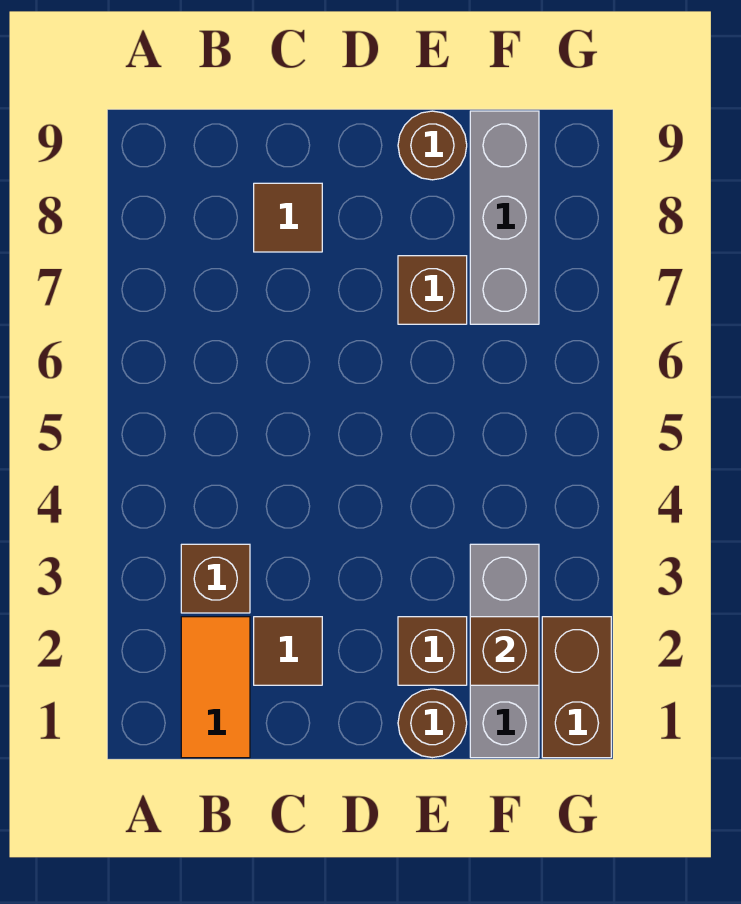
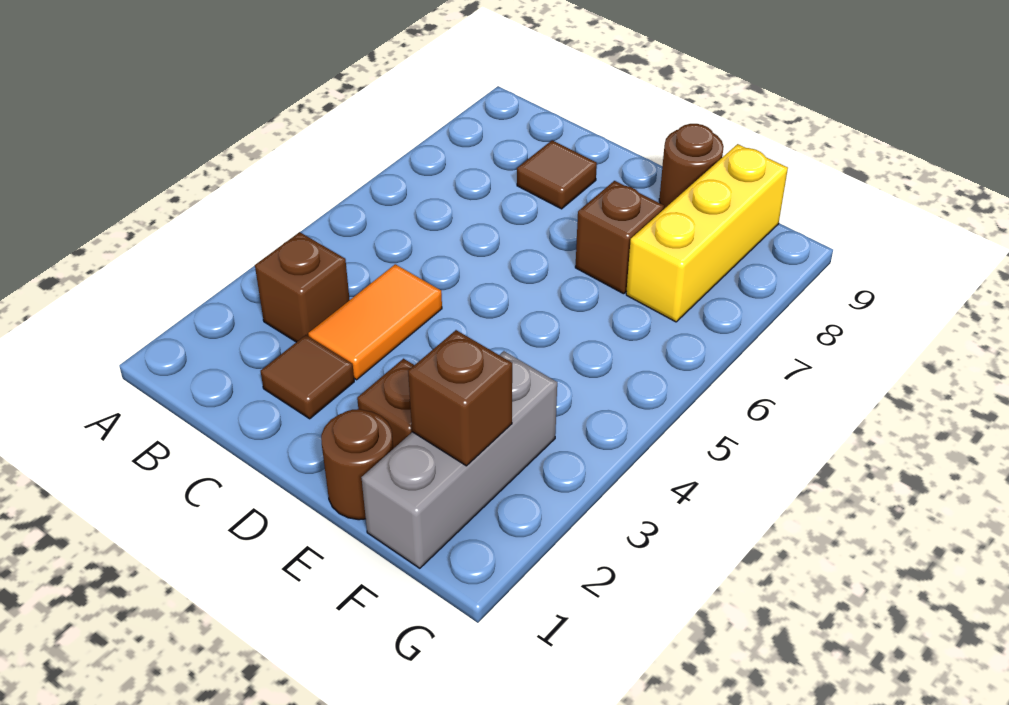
orange 1x2 tile [181,617,250,758] -> orange 1x2 tile moved to [308,264,442,380]
grey 1x3 brick [470,111,539,324] -> yellow 1x3 brick [626,144,788,322]
brown 1x2 brick [542,617,611,758] -> none

